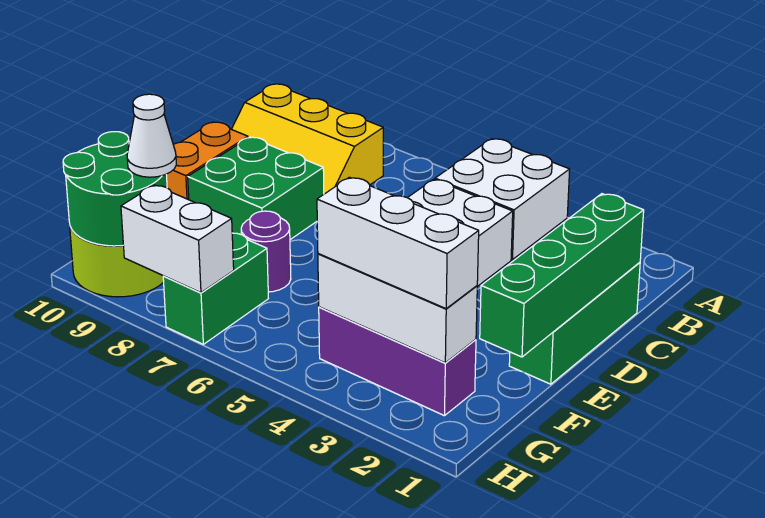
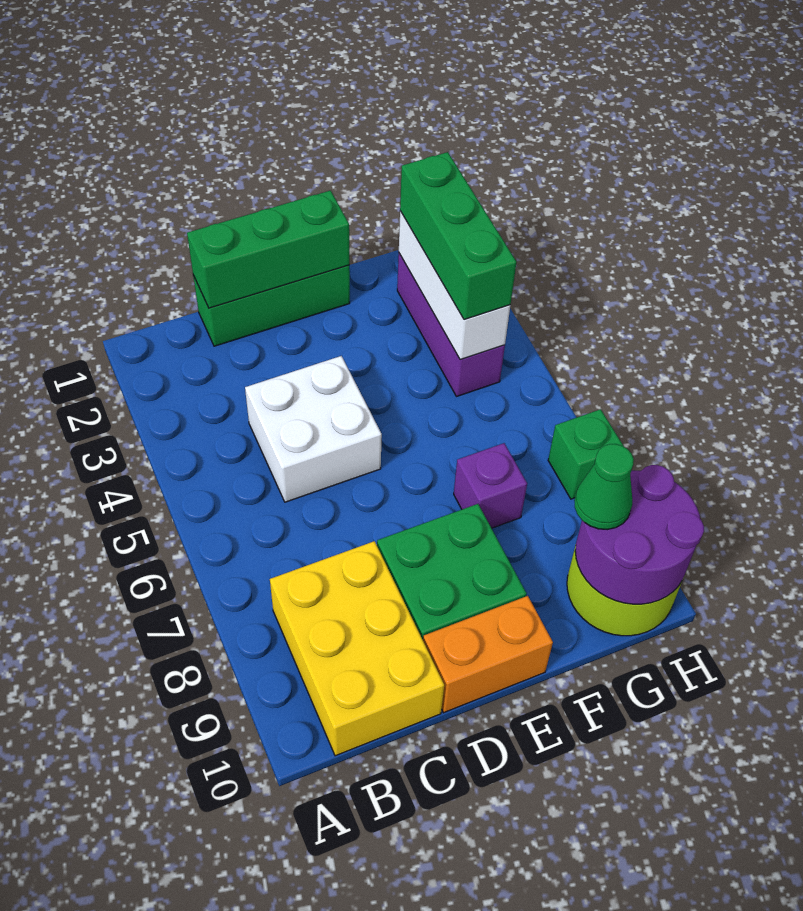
white 2x2 brick [435,139,570,260] -> none
yellow 2x3 slope [232,84,383,194] -> yellow 2x3 brick [270,541,444,756]
green 1x4 brick [480,194,644,357] -> green 1x3 brick [187,191,349,308]
purple 1x1 round brick [241,211,291,292] -> purple 1x1 brick [454,443,527,528]
white 1x3 brick [317,177,479,309] -> green 1x3 brick [400,152,516,320]
green 1x2 brick [163,233,268,344] -> green 1x1 brick [548,409,623,499]
green 2x2 round brick [63,132,167,246] -> purple 2x2 round brick [575,465,704,604]
white 1x1 cone [127,94,176,177] -> green 1x1 cone [574,444,634,530]
white 1x2 brick [121,185,234,293] -> none

